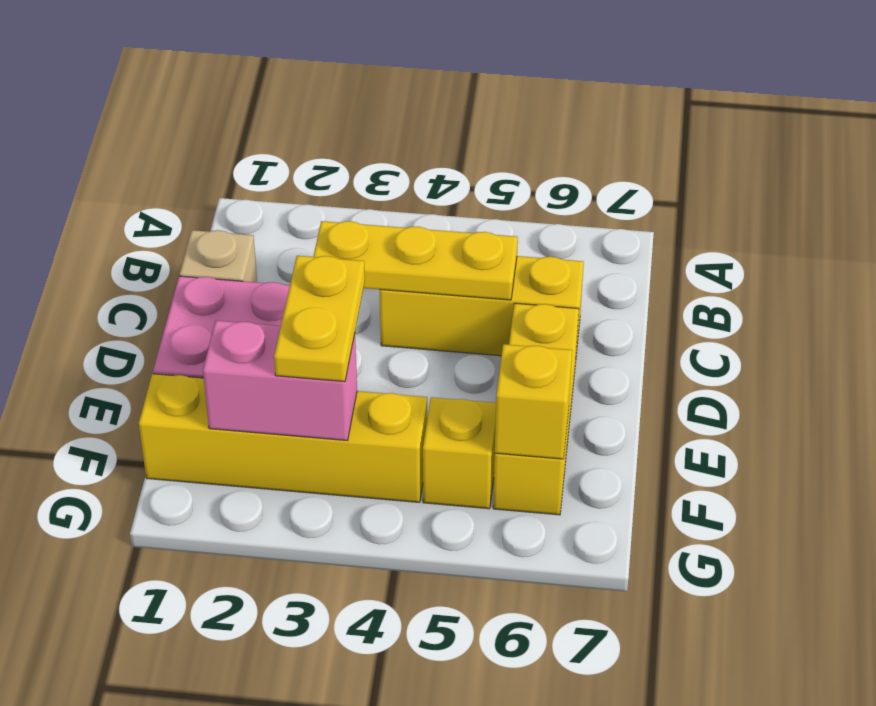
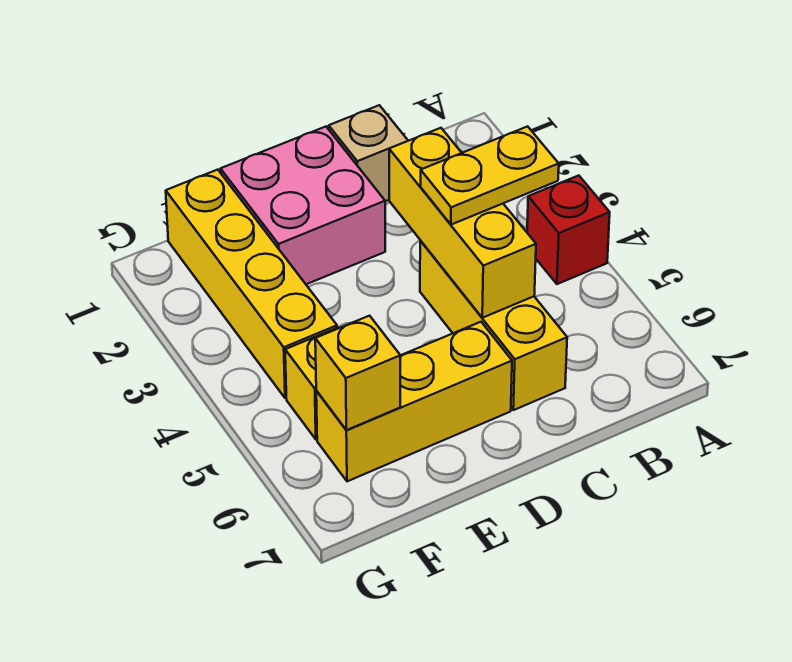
none -> red 1x1 brick [527,176,610,284]
yellow 1x3 plate [313,221,518,300] -> yellow 1x3 brick [389,128,536,318]
yellow 1x2 plate [274,256,365,382] -> yellow 1x2 plate moved to [421,126,559,225]
pink 1x2 brick [203,321,357,440] -> none

